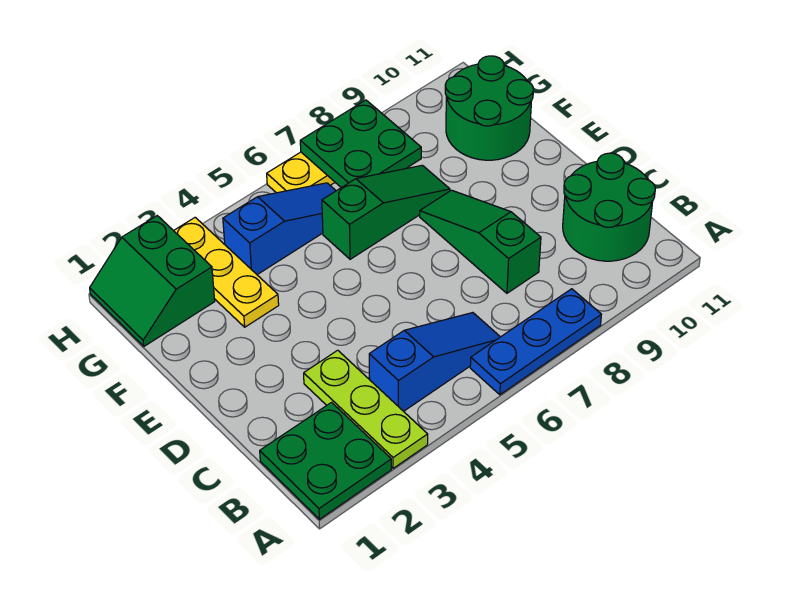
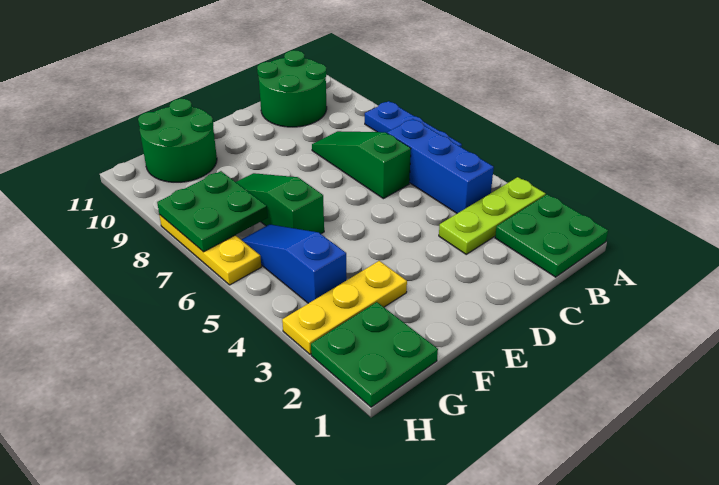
blue 1x3 slope [369,313,500,411] -> blue 1x3 brick [387,119,494,213]
green 1x3 slope [420,190,541,293] -> green 1x3 slope turned to [312,131,411,199]
green 2x2 slope [90,216,215,346] -> green 2x2 plate [311,302,438,407]

